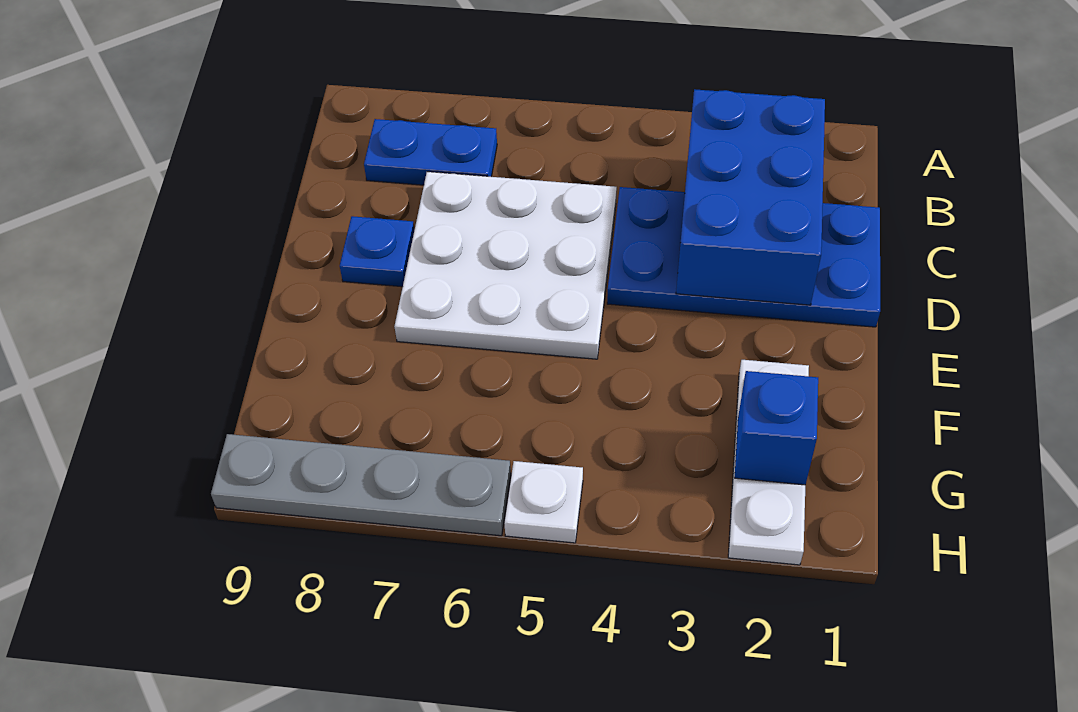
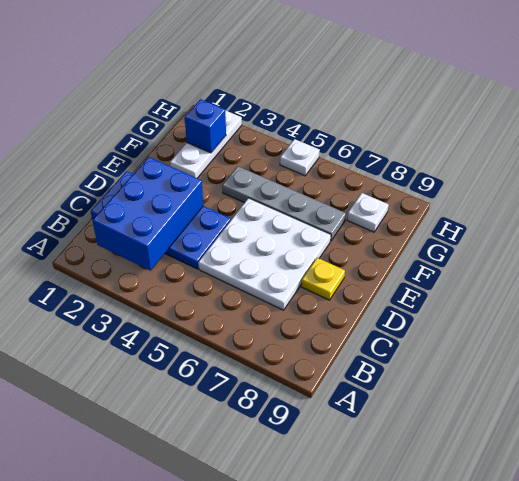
blue 1x2 plate [364,119,497,185] -> none
blue 1x1 plate [340,216,414,287] -> yellow 1x1 plate [301,258,345,300]
none -> white 1x1 plate [347,193,389,232]
grey 1x4 plate [211,434,511,536] -> grey 1x4 plate moved to [222,166,346,241]

